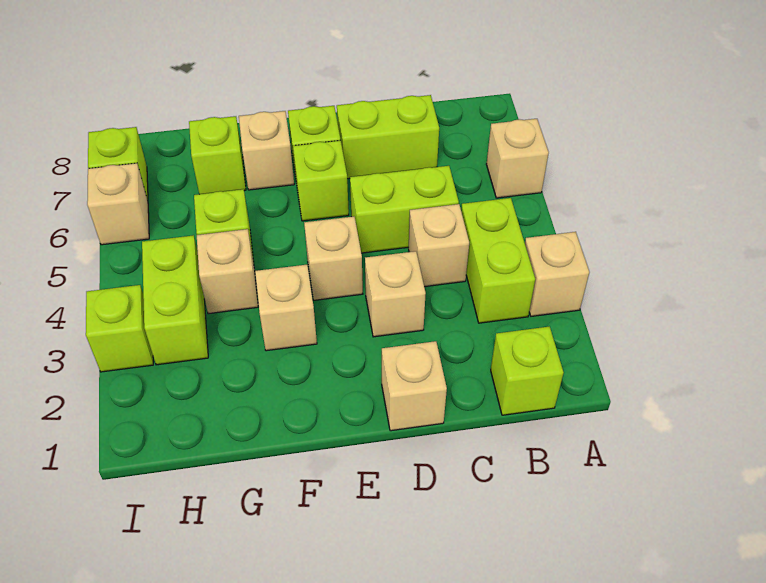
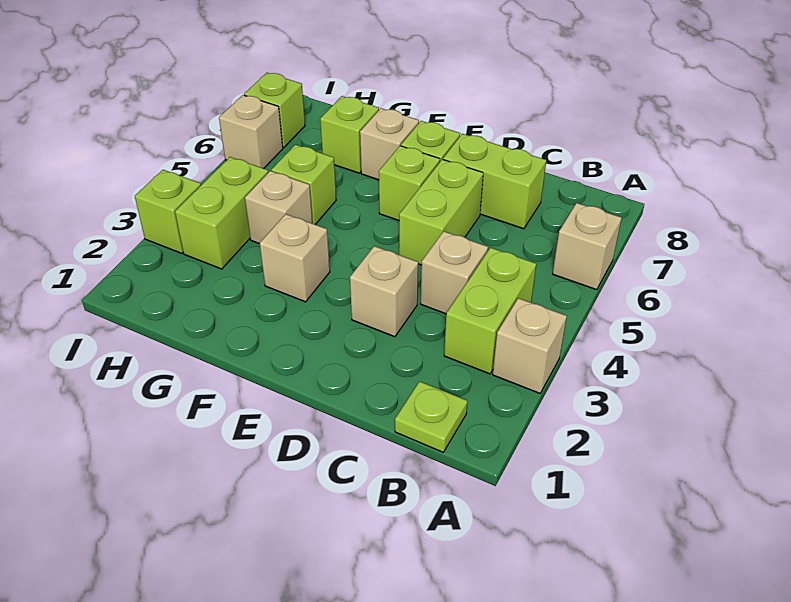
lime 1x1 brick [491,327,564,415] -> lime 1x1 plate [395,381,468,452]
lime 1x2 brick [350,166,459,253] -> lime 1x2 brick turned to [399,159,483,265]
tan 1x1 brick [382,341,447,431] -> none
tan 1x1 brick [304,217,363,300] -> none

